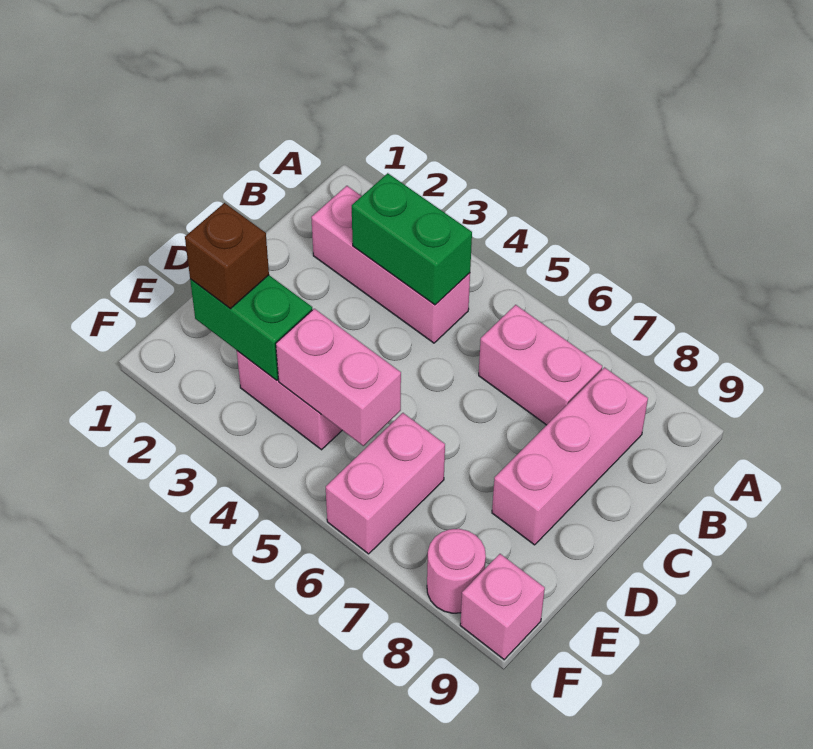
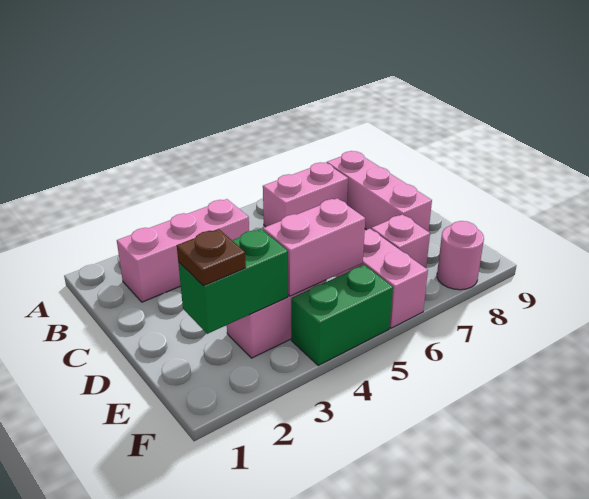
green 1x2 brick [352,173,472,305] -> green 1x2 brick moved to [291,265,393,365]
brown 1x1 brick [185,203,269,309] -> brown 1x1 plate [177,229,246,286]
pink 1x1 brick [460,554,545,660] -> pink 1x1 brick moved to [371,214,430,268]

